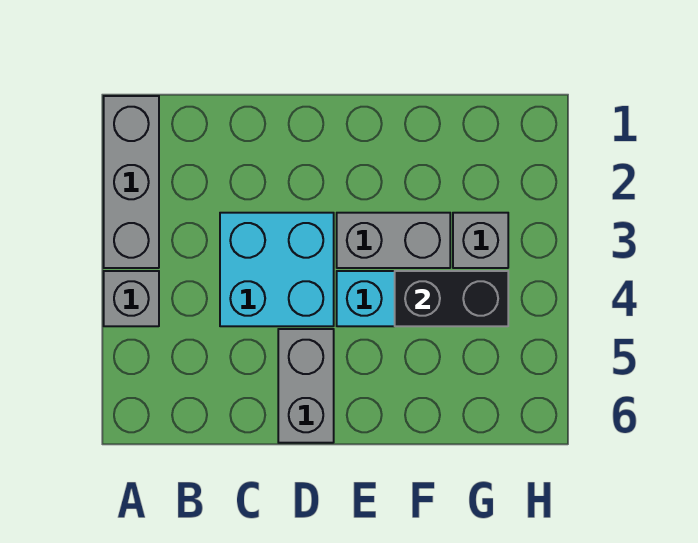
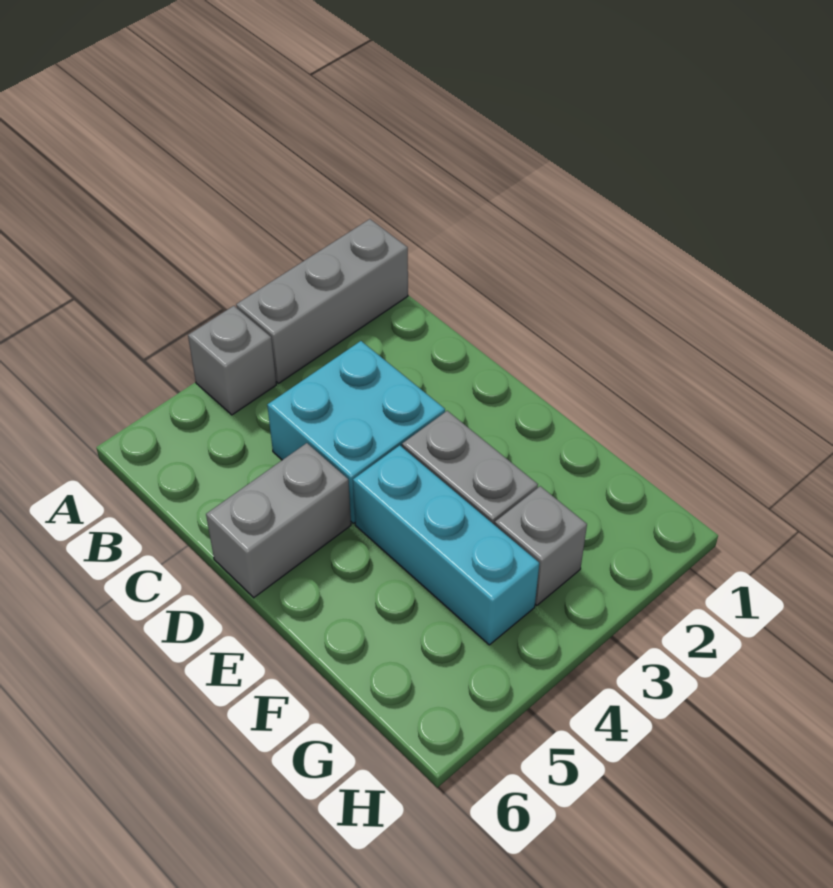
black 1x2 brick [395,271,508,326] -> none

